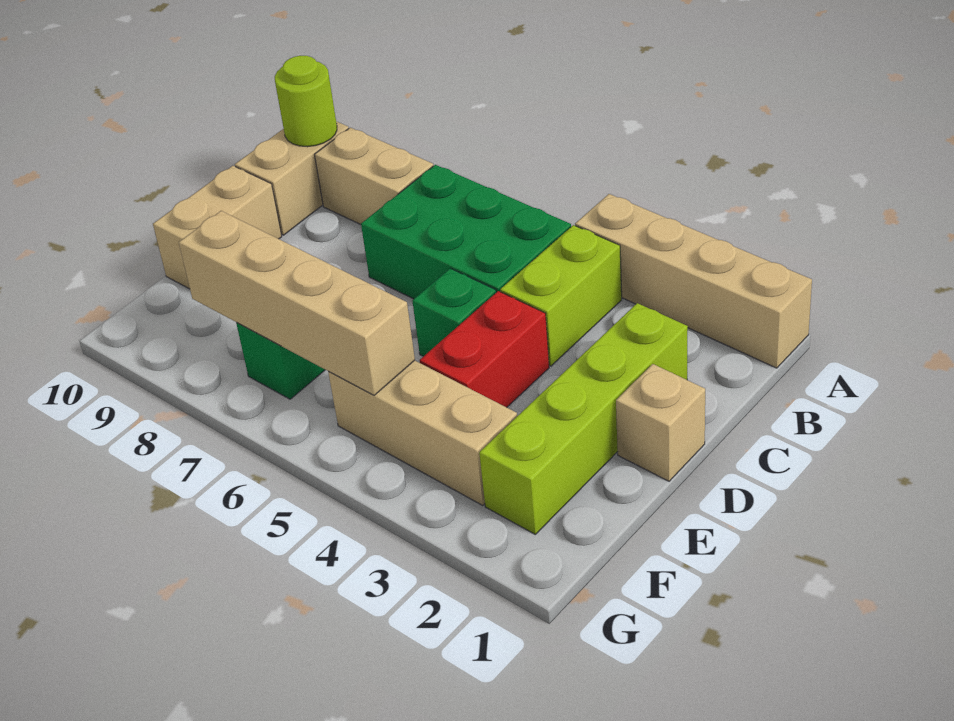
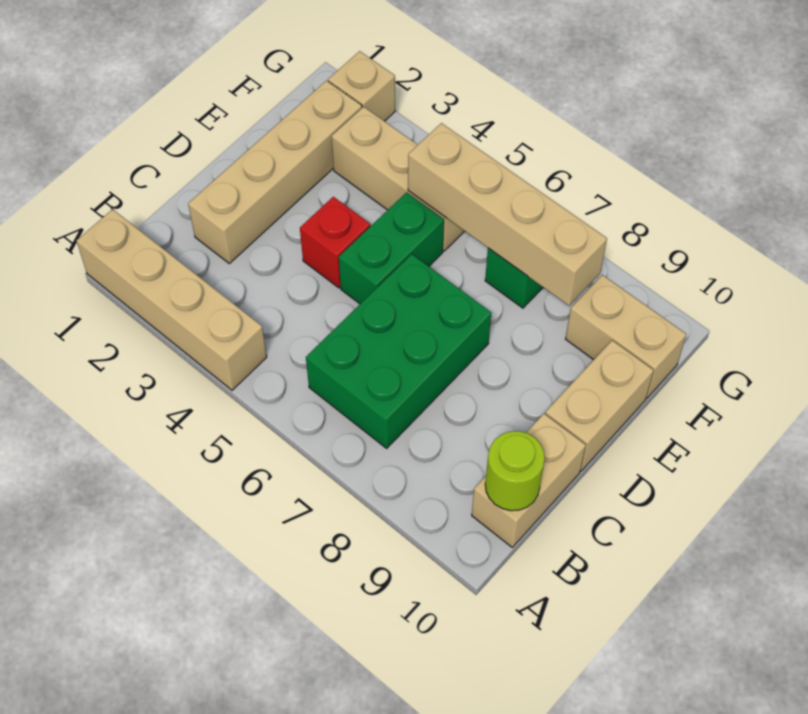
lime 1x2 brick [500,225,622,366] -> none
green 2x3 brick [361,165,571,299] -> green 2x3 brick turned to [306,254,491,448]
tan 1x2 brick [314,128,433,225] -> tan 1x2 brick moved to [566,275,686,398]
lime 1x4 brick [479,303,688,534] -> tan 1x4 brick [188,81,362,263]
tan 1x1 brick [616,364,705,481] -> tan 1x1 brick moved to [328,51,395,121]
red 1x2 brick [419,291,549,407] -> red 1x1 brick [300,197,370,288]
green 1x1 brick [412,268,496,356] -> green 1x2 brick [339,193,444,304]

